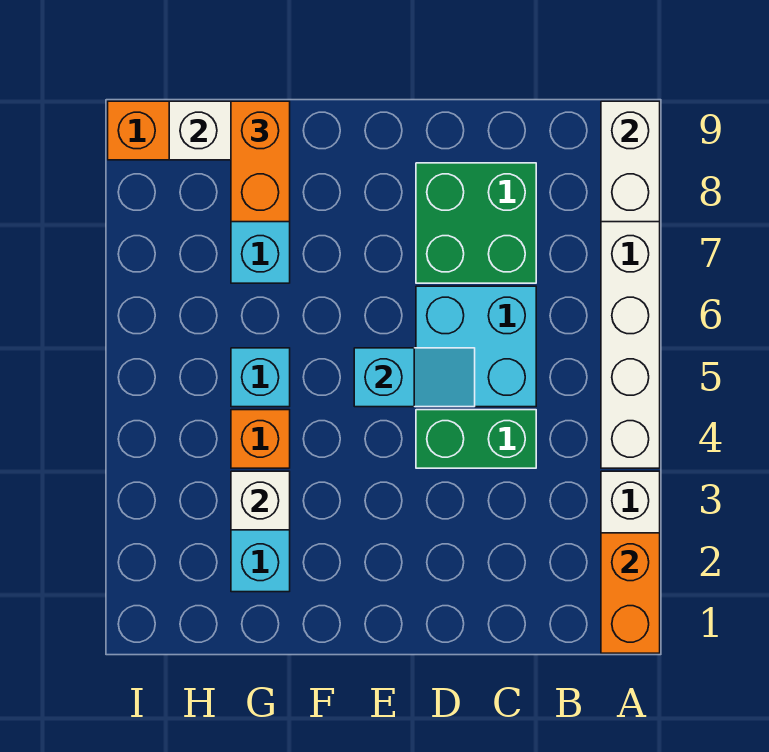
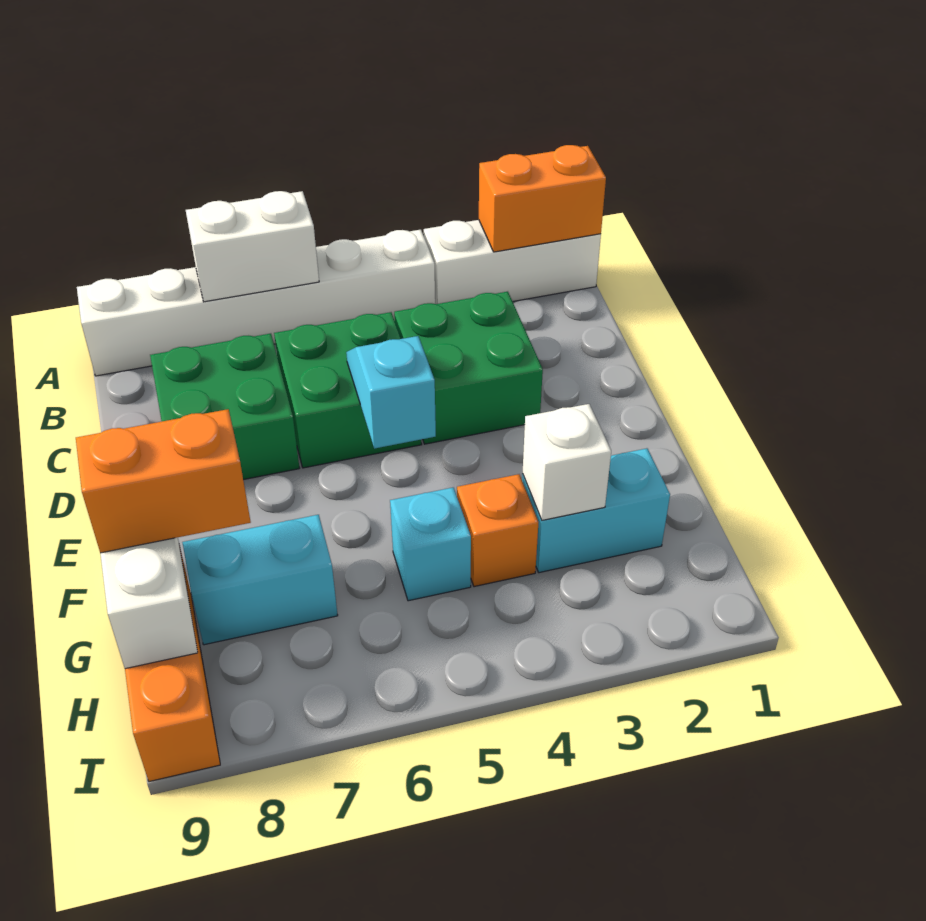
white 1x2 brick [601,101,660,222] -> white 1x2 brick moved to [186,191,319,302]
green 1x2 brick [416,410,536,468] -> green 2x2 brick [394,292,543,444]
cyan 2x2 brick [416,286,536,407] -> green 2x2 brick [274,312,422,468]

